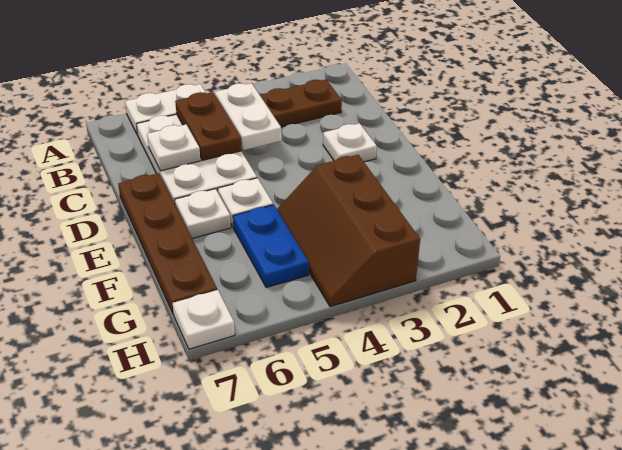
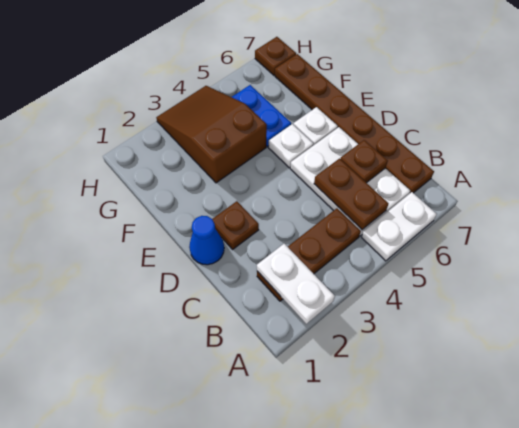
white 1x2 plate [215,83,282,150] -> white 1x2 plate moved to [257,244,335,324]
white 1x1 plate [147,125,200,171] -> brown 1x1 plate [341,140,388,183]
none -> blue 1x1 cone [189,216,224,265]
white 1x1 plate [323,123,377,162] -> brown 1x1 plate [212,201,259,249]
brown 1x4 plate [118,173,217,315] -> brown 1x6 plate [275,54,434,193]
brown 2x3 slope [277,155,420,307] -> brown 2x3 slope turned to [156,86,267,183]
white 1x1 plate [173,290,235,349] -> brown 1x1 plate [255,37,296,75]

